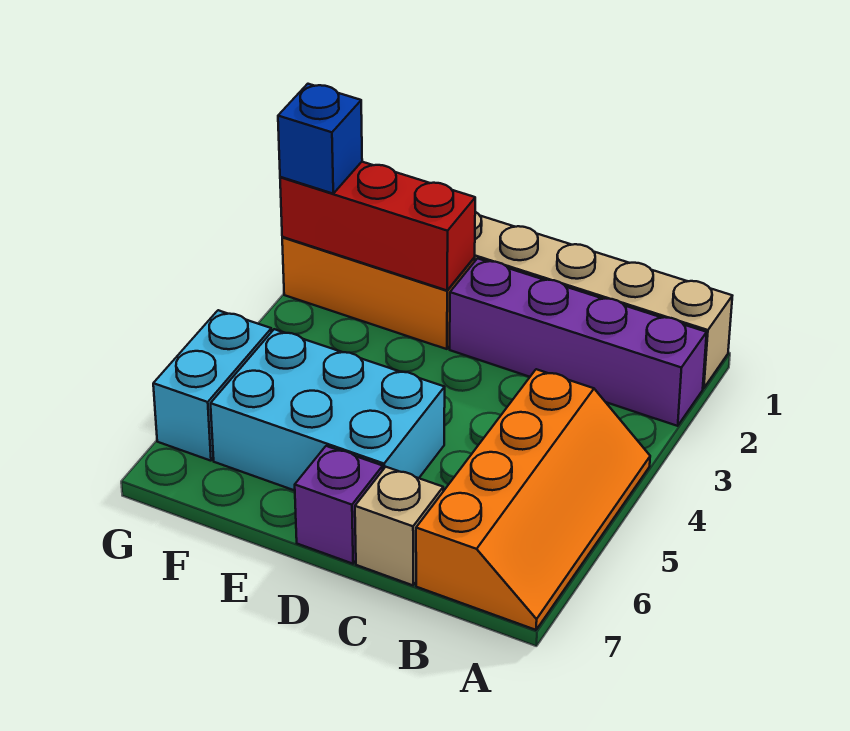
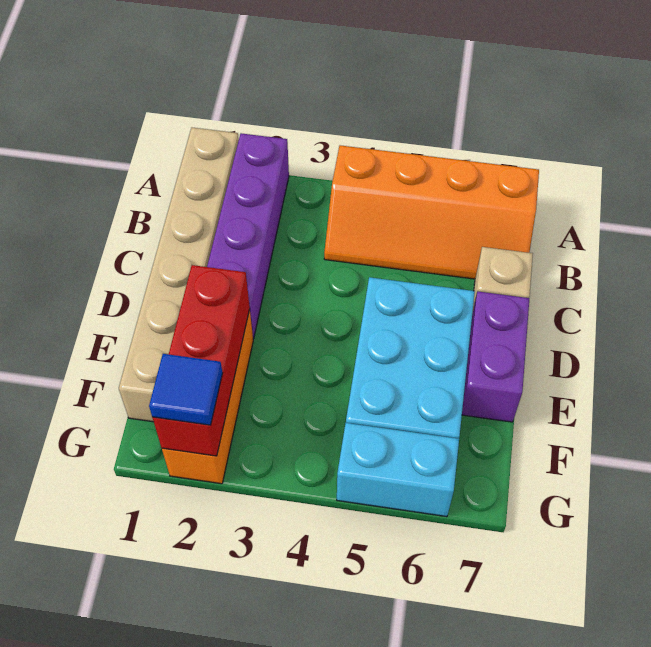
orange 2x4 slope [416,369,650,630] -> orange 2x4 slope turned to [324,145,539,279]
purple 1x1 brick [295,446,383,564] -> purple 1x2 brick [462,291,529,422]
blue 1x1 brick [278,84,362,194] -> blue 1x1 tile [149,354,223,425]

